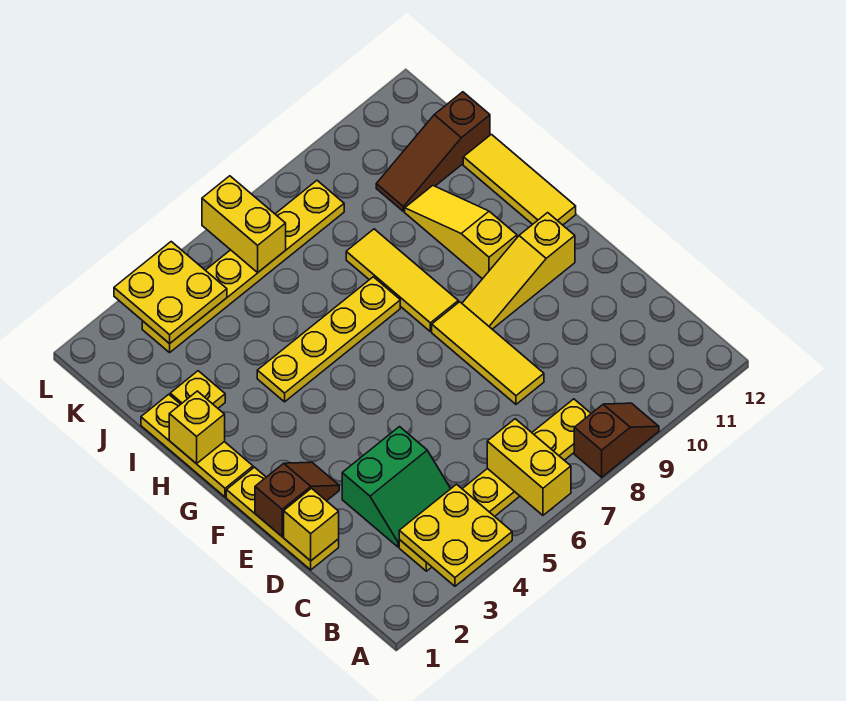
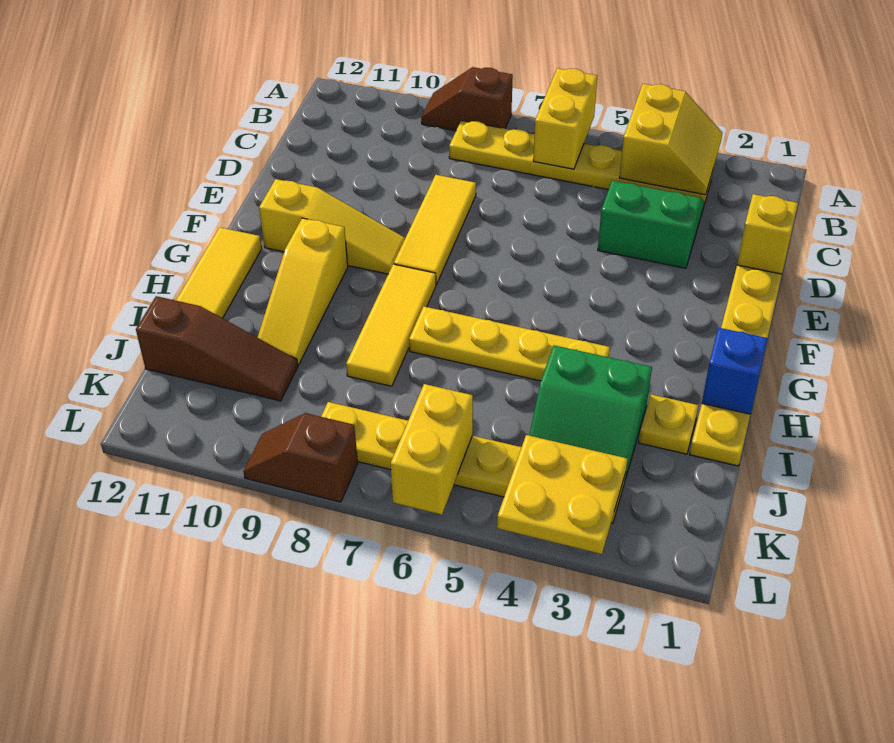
yellow 2x2 plate [399,484,512,586] -> yellow 2x2 slope [620,84,722,195]
brown 1x2 slope [255,462,339,536] -> brown 1x2 slope moved to [243,413,358,502]
yellow 1x1 brick [169,391,225,464] -> blue 1x1 brick [702,328,768,414]
none -> green 2x2 slope [529,345,652,480]

